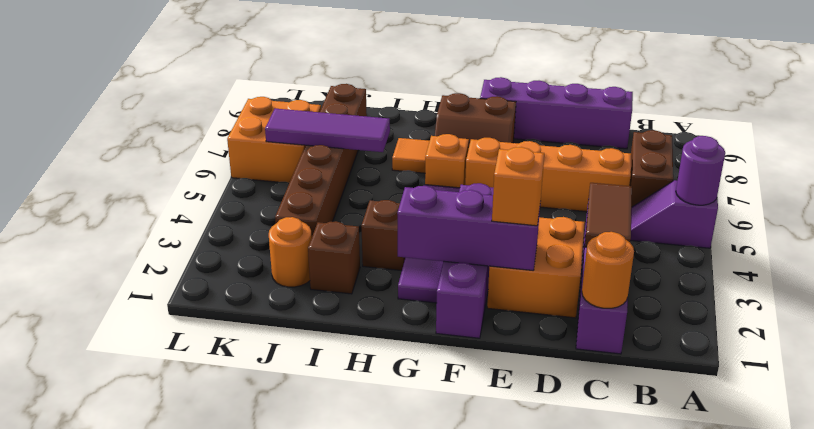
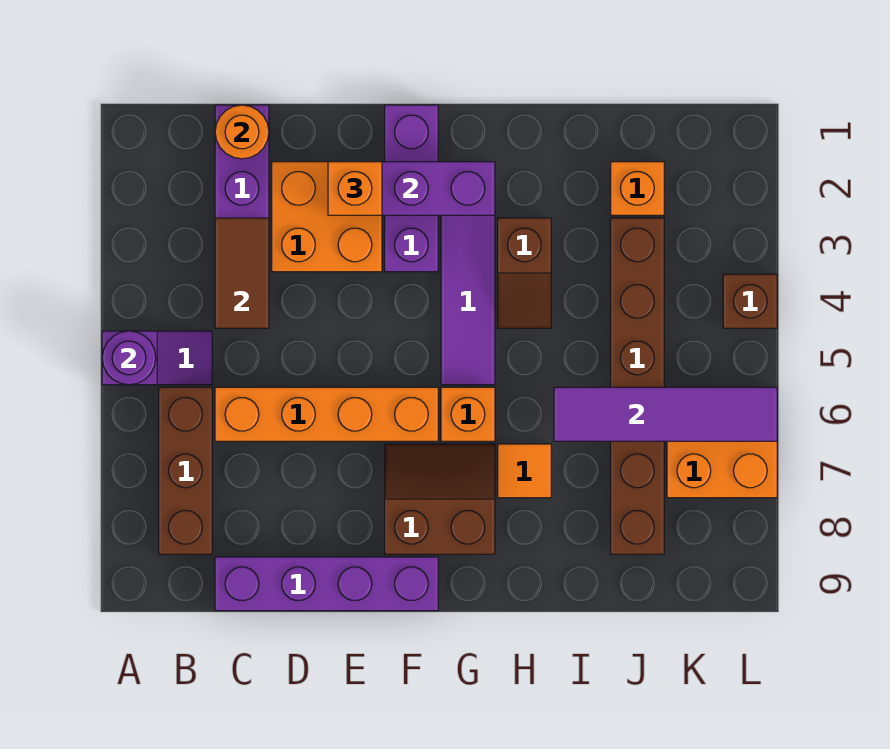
brown 1x2 brick [629,130,673,207] -> brown 1x3 brick [159,387,212,554]
purple 1x4 brick [436,183,493,338] -> purple 1x3 brick [385,105,438,272]
brown 1x1 brick [308,221,360,294] -> brown 1x1 brick moved to [723,274,777,328]
purple 1x3 tile [265,109,390,152] -> purple 1x4 tile [554,387,777,441]
orange 1x1 round brick [269,217,312,287] -> orange 1x1 brick [611,162,664,215]

